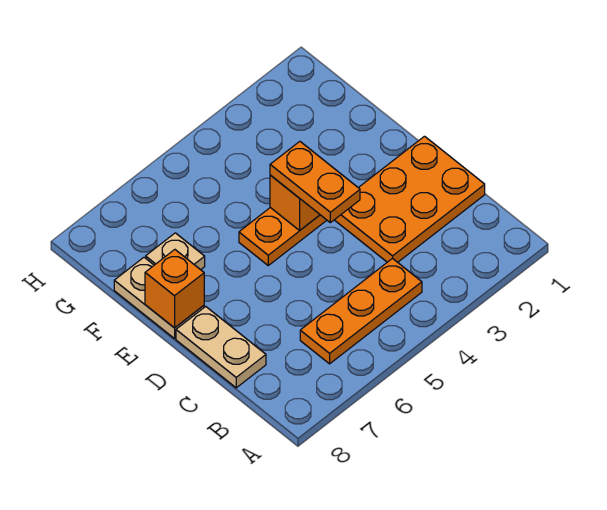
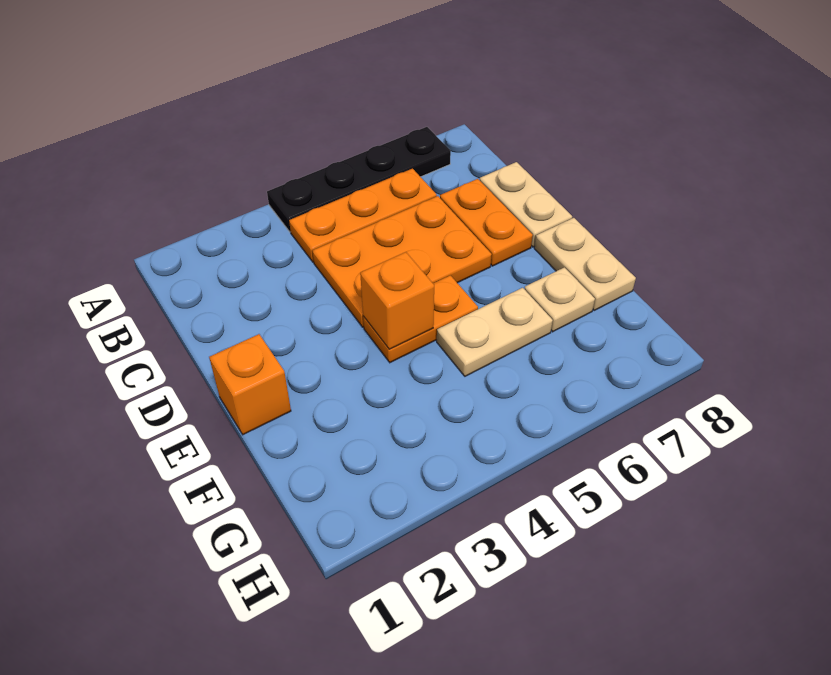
none -> black 1x4 plate [267,127,451,232]
orange 2x3 plate [335,136,485,262] -> orange 2x3 plate moved to [313,196,492,327]
orange 1x2 plate [270,142,360,223] -> orange 1x2 plate moved to [440,179,533,266]
orange 1x1 brick [145,250,204,328] -> orange 1x1 brick moved to [209,334,291,435]
none -> tan 1x2 plate [437,288,553,376]

